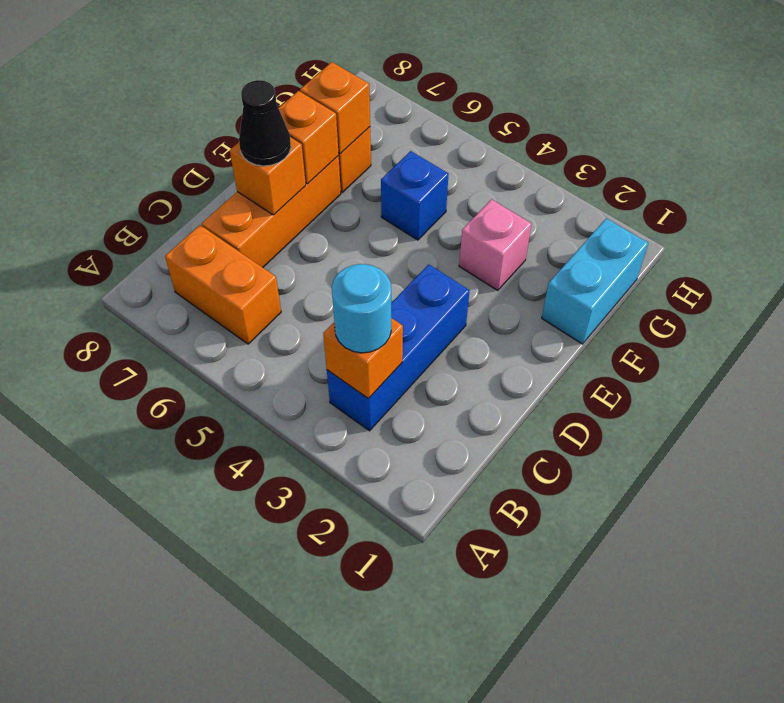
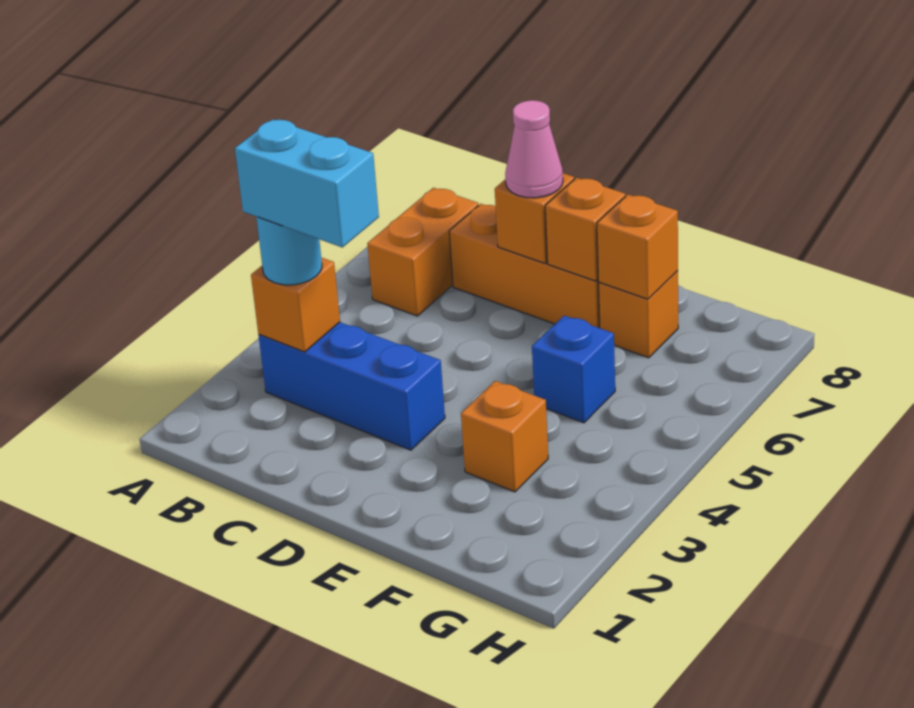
black 1x1 cone [239,80,291,166] -> pink 1x1 cone [505,100,563,198]
cyan 1x2 brick [542,218,648,344] -> cyan 1x2 brick moved to [235,119,379,247]
pink 1x1 brick [459,200,532,290] -> orange 1x1 brick [461,381,548,492]

